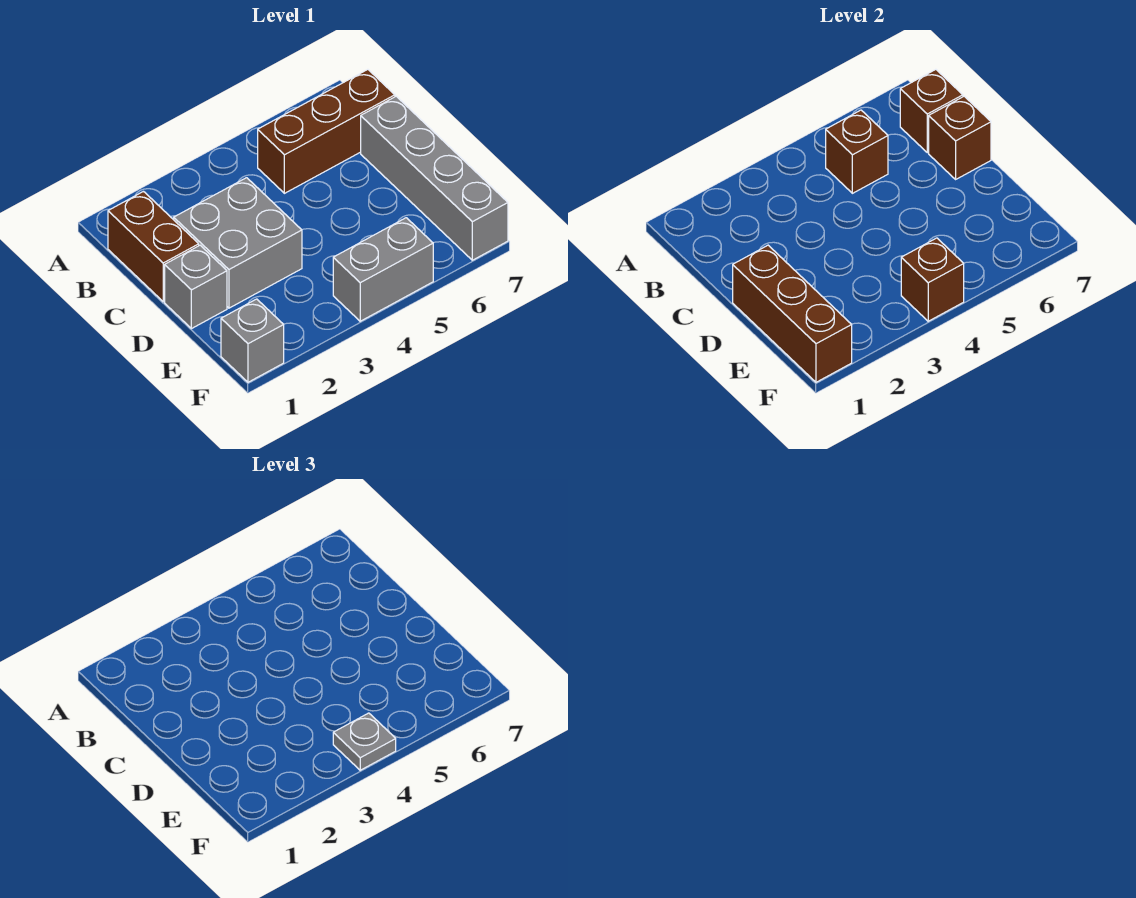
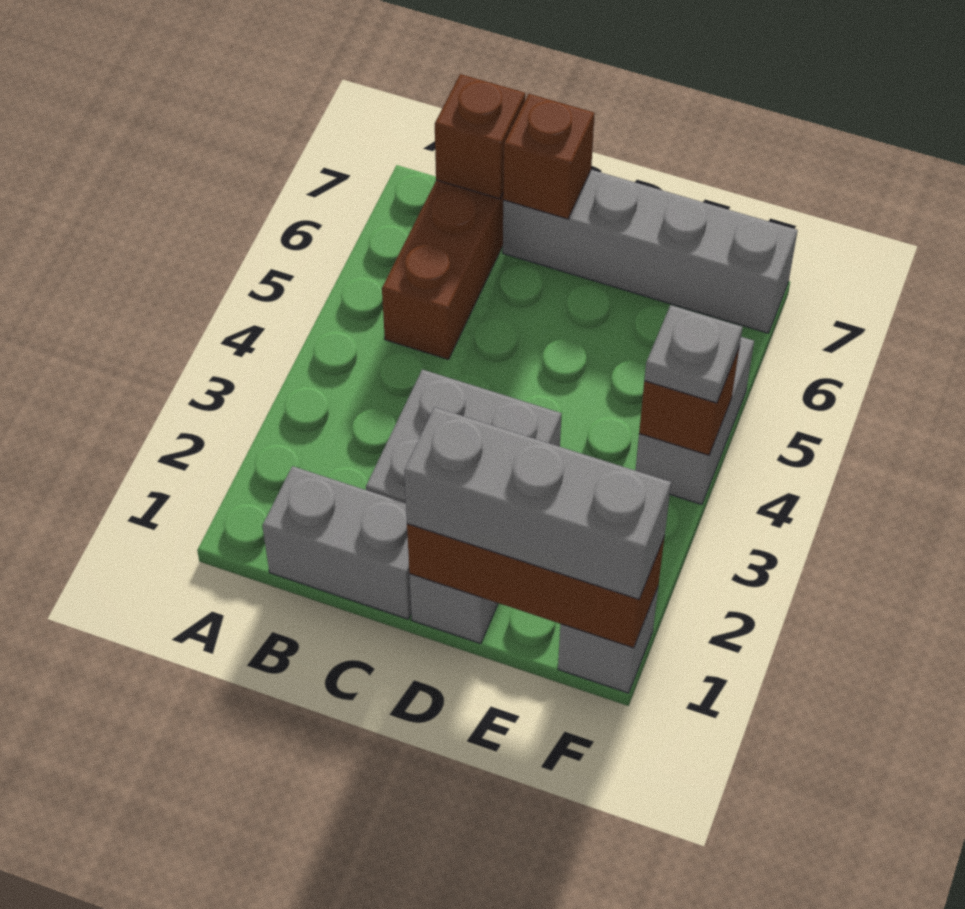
brown 1x2 brick [108,192,199,302] -> grey 1x2 brick [262,466,411,619]
brown 1x1 brick [826,110,888,193] -> none
none -> grey 1x3 brick [404,407,671,599]

